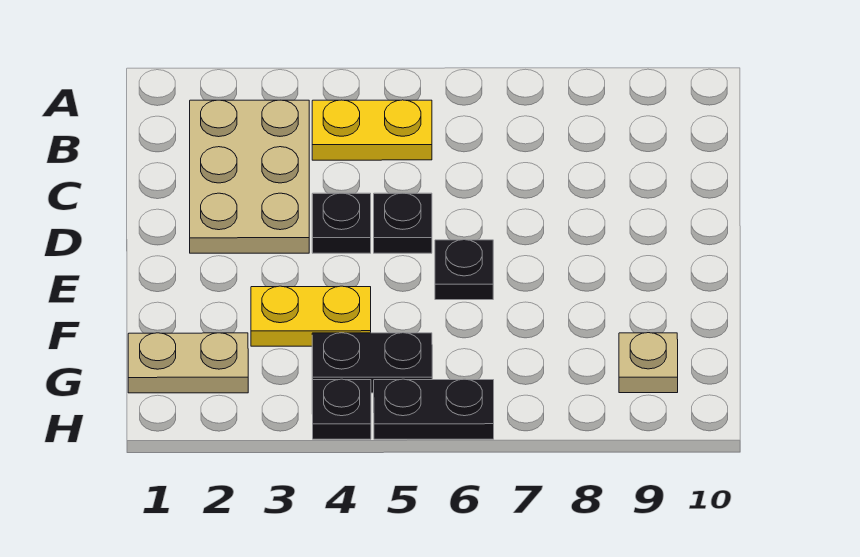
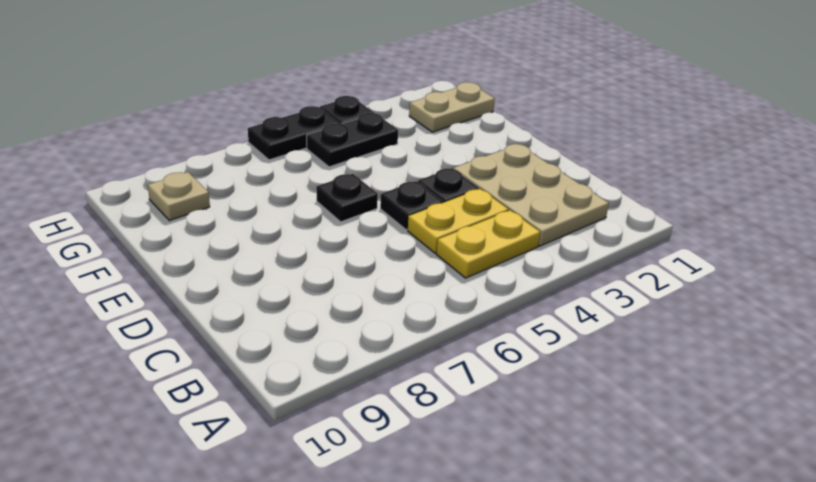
yellow 1x2 plate [251,286,371,346] -> yellow 1x2 plate moved to [408,189,509,253]

